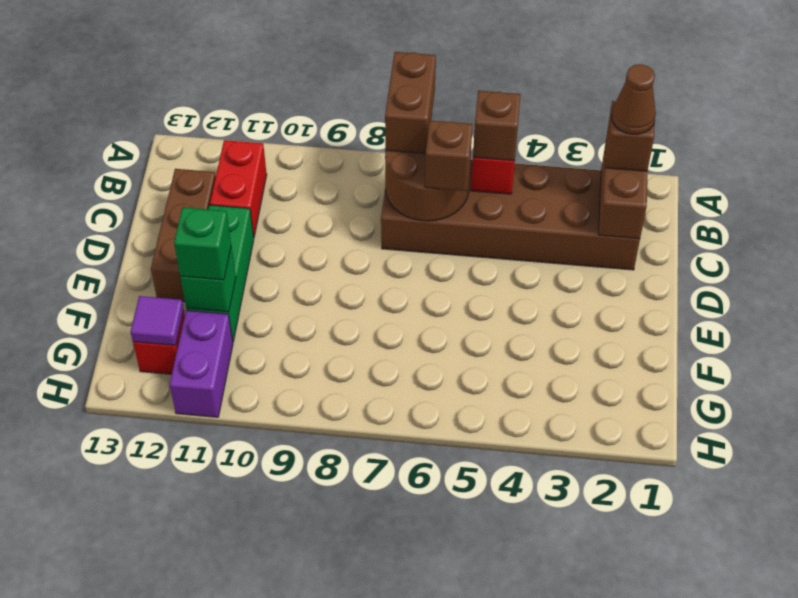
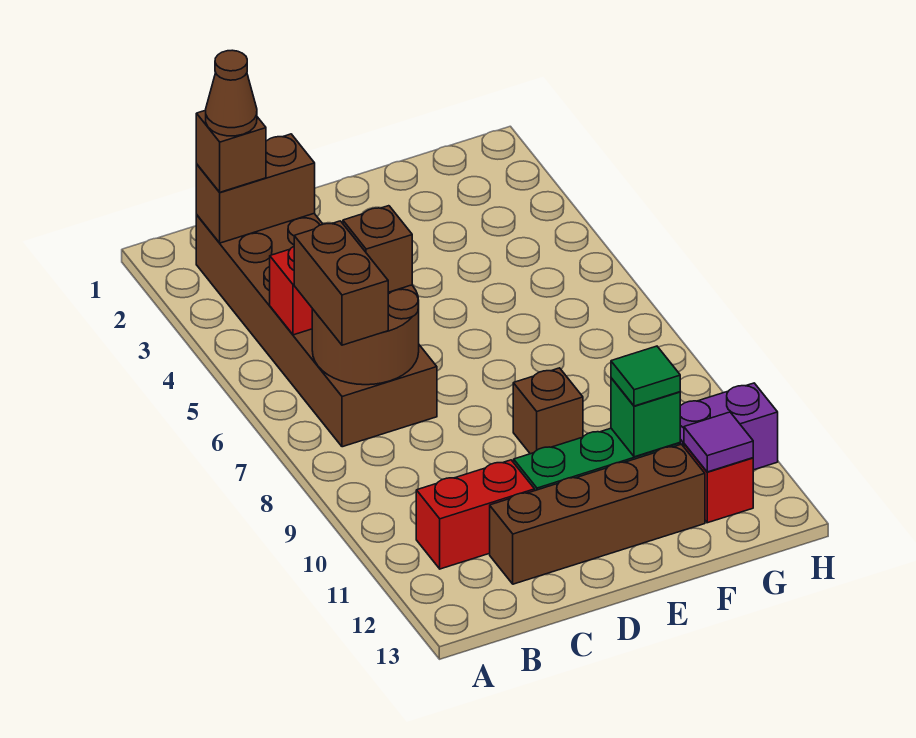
brown 1x2 brick [385,52,436,154] -> brown 1x2 brick turned to [294,221,388,345]
brown 1x1 brick [473,91,521,161] -> brown 1x1 brick moved to [513,368,583,454]
brown 1x3 brick [151,169,216,302] -> brown 1x4 brick [490,444,705,584]
green 1x1 brick [174,207,231,280] -> green 1x1 tile [611,346,680,406]

